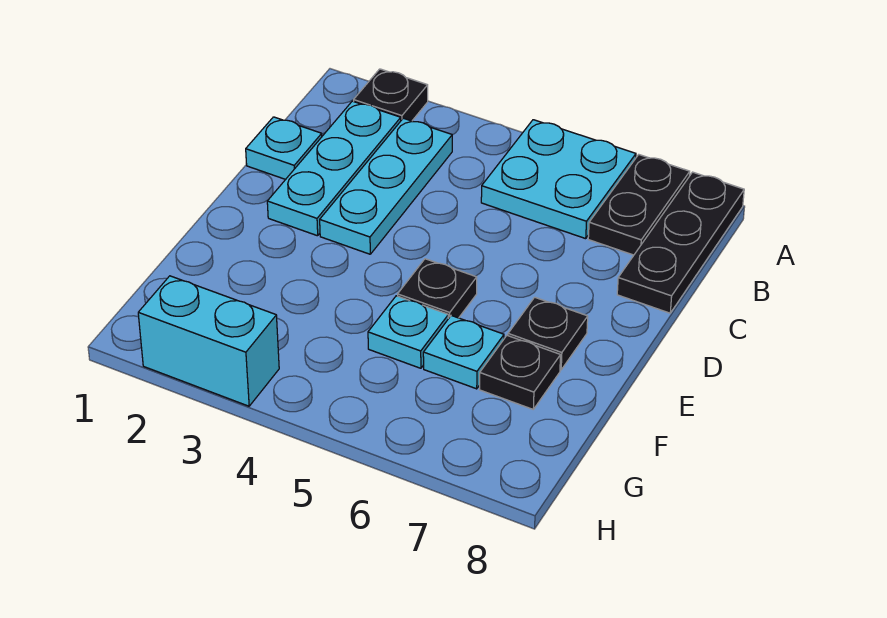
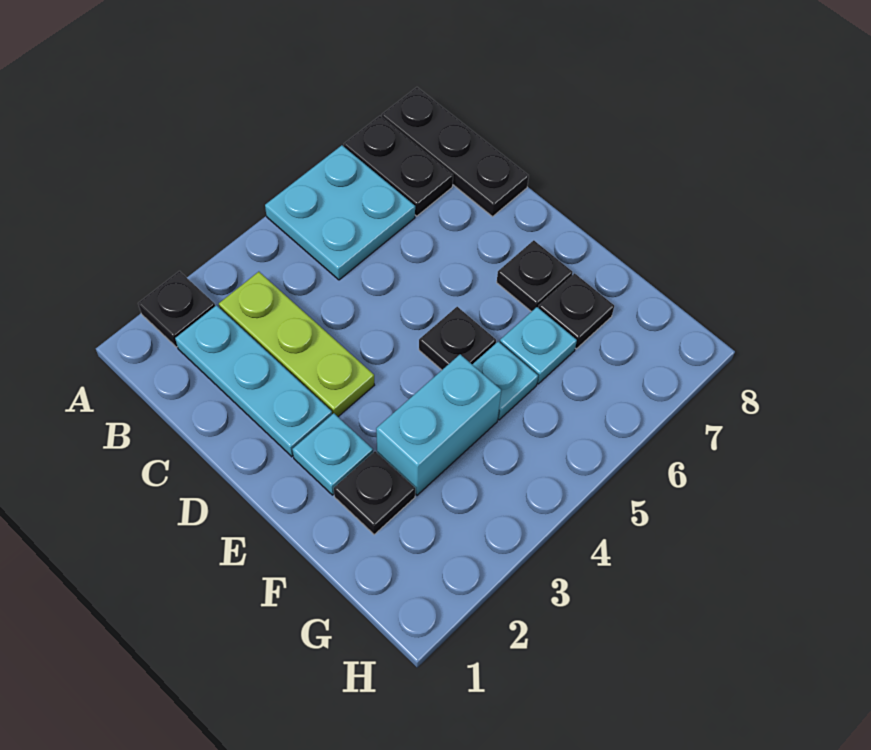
cyan 1x3 plate [320,118,452,254] -> lime 1x3 plate [219,272,374,417]
cyan 1x1 plate [246,117,322,179] -> cyan 1x1 plate moved to [292,413,373,495]
none -> black 1x1 plate [334,451,415,535]
cyan 1x2 brick [138,276,279,406] -> cyan 1x2 brick moved to [376,354,501,495]

